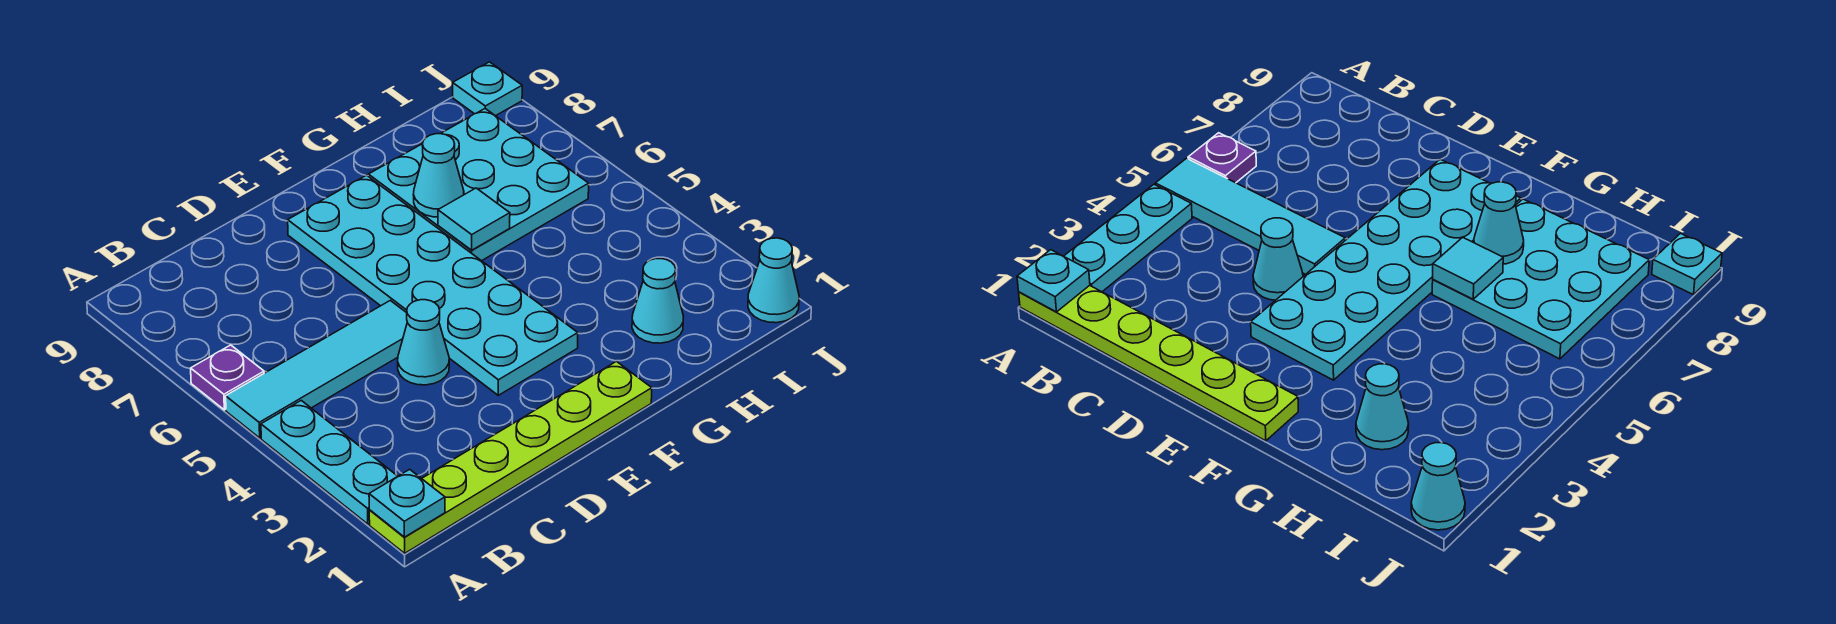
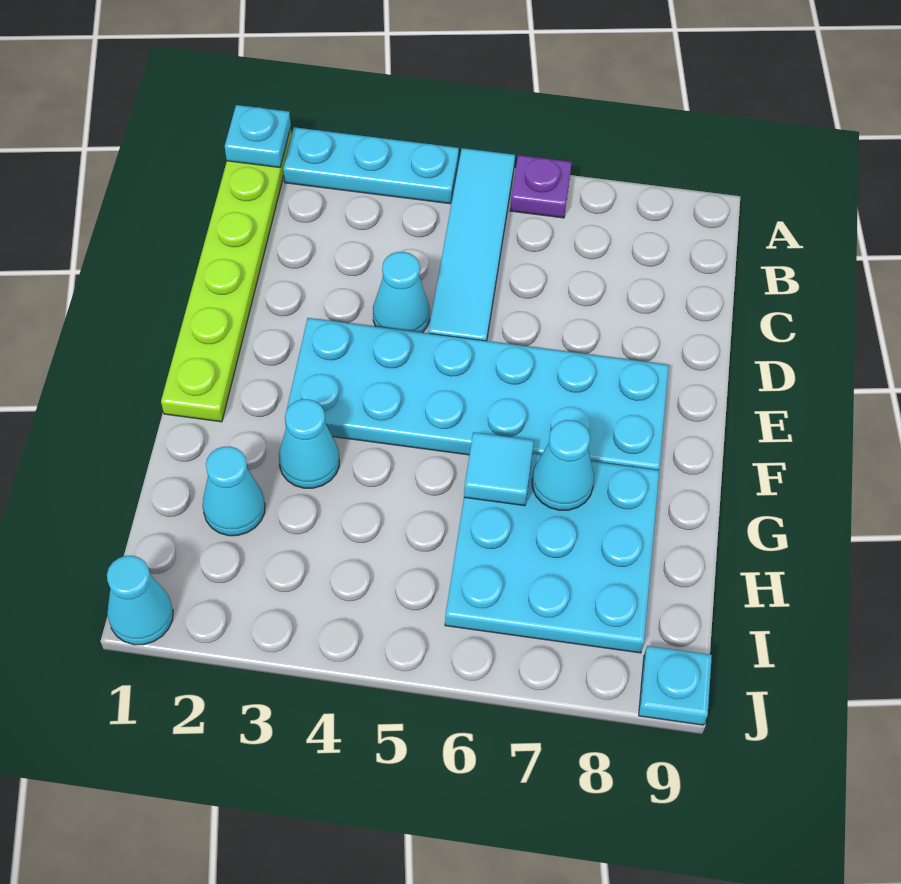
none -> cyan 1x1 cone [279,399,339,488]

